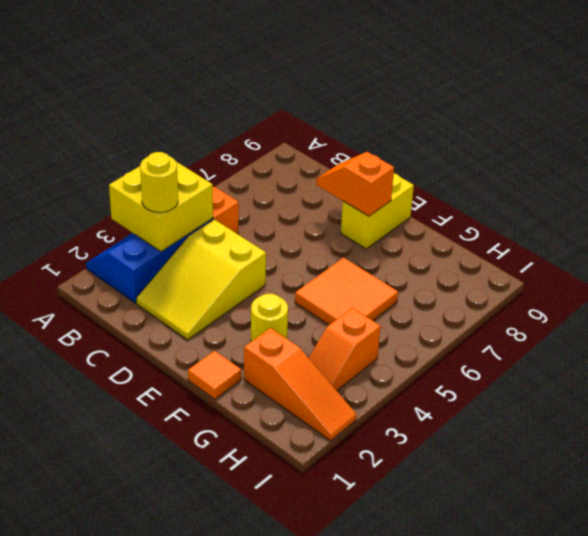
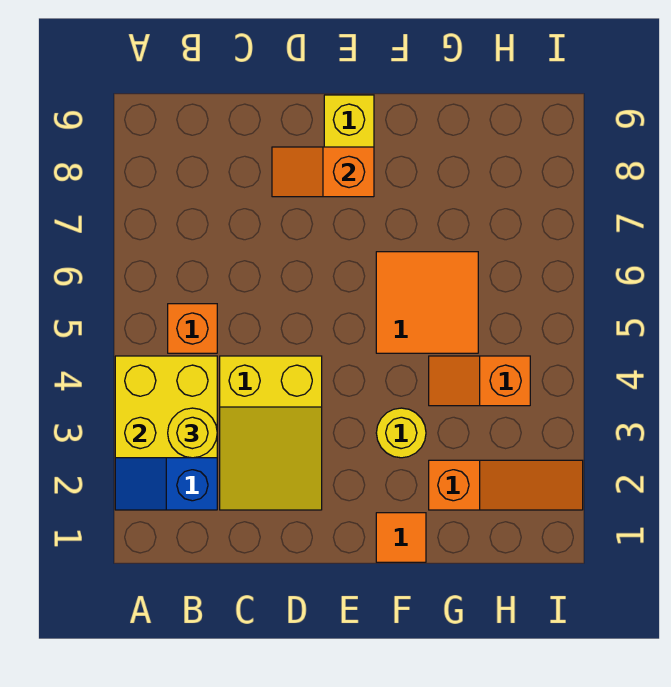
orange 1x2 slope [309,308,381,391] -> orange 1x2 slope turned to [429,356,530,406]

